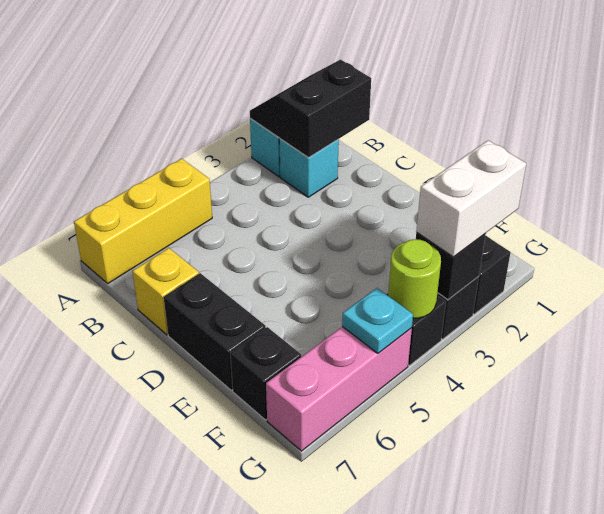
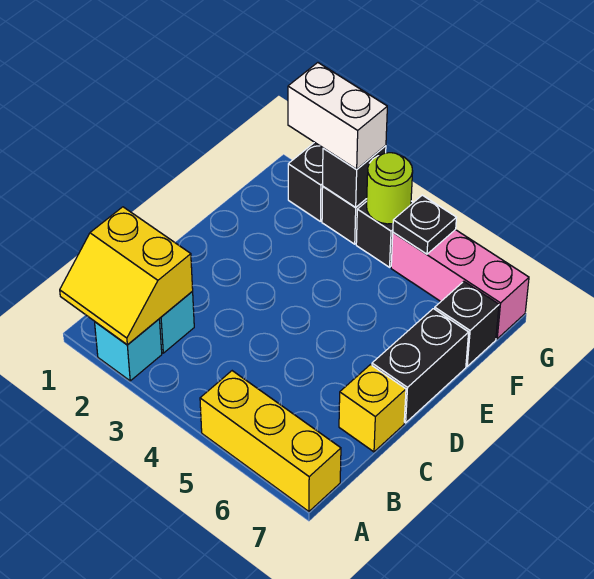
black 2x2 slope [250,60,371,158] -> yellow 2x2 slope [60,207,193,345]
cyan 1x1 plate [342,288,413,353] -> black 1x1 plate [393,195,456,254]

